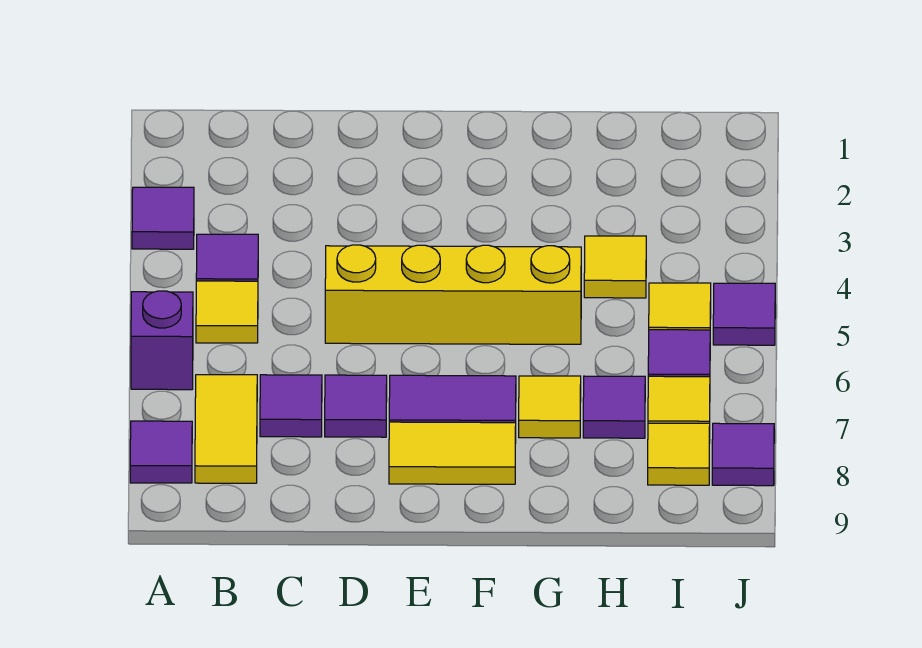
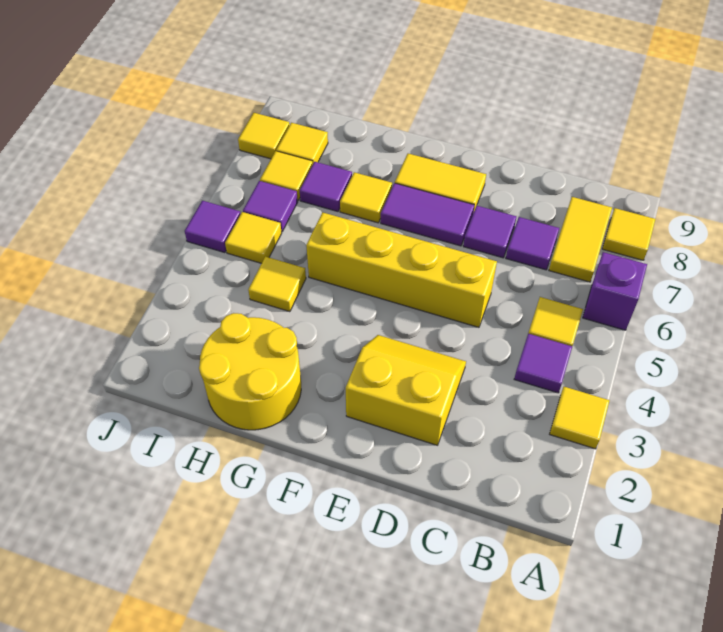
purple 1x1 tile [132,187,194,249] -> yellow 1x1 tile [550,387,610,449]
purple 1x1 tile [130,421,192,483] -> yellow 1x1 tile [602,208,655,260]
none -> yellow 2x2 slope [346,335,466,445]
none -> yellow 2x2 round brick [199,313,301,430]
purple 1x1 tile [712,423,774,486] -> yellow 1x1 tile [238,113,290,159]

